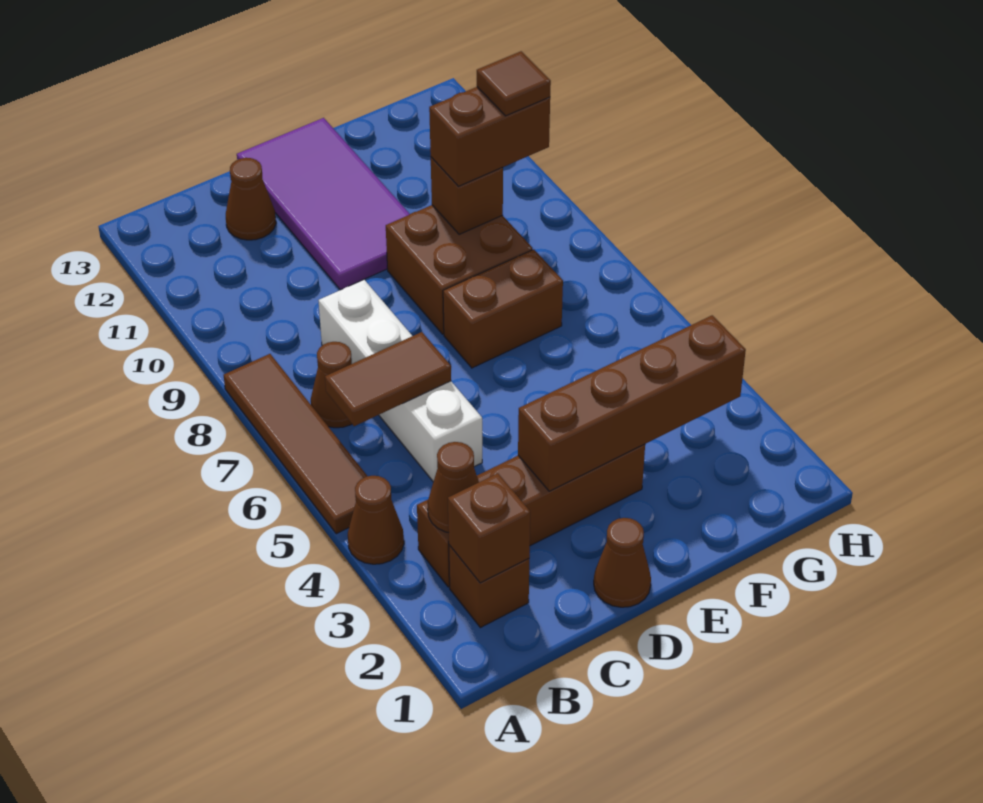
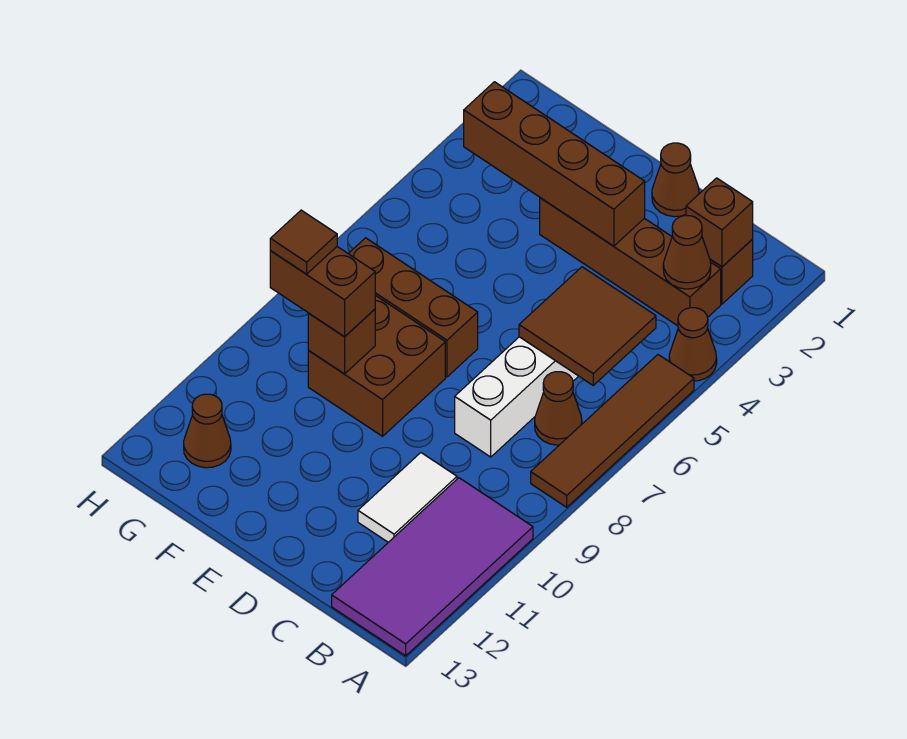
brown 1x2 tile [325,332,451,426] -> brown 2x2 tile [519,267,656,385]
none -> white 1x2 tile [358,453,457,542]
brown 1x1 cone [226,158,276,240] -> brown 1x1 cone moved to [184,394,231,468]
purple 2x4 tile [237,118,409,290] -> purple 2x4 tile moved to [332,478,533,656]
brown 1x2 brick [443,249,563,368] -> brown 1x3 brick [348,238,478,377]

